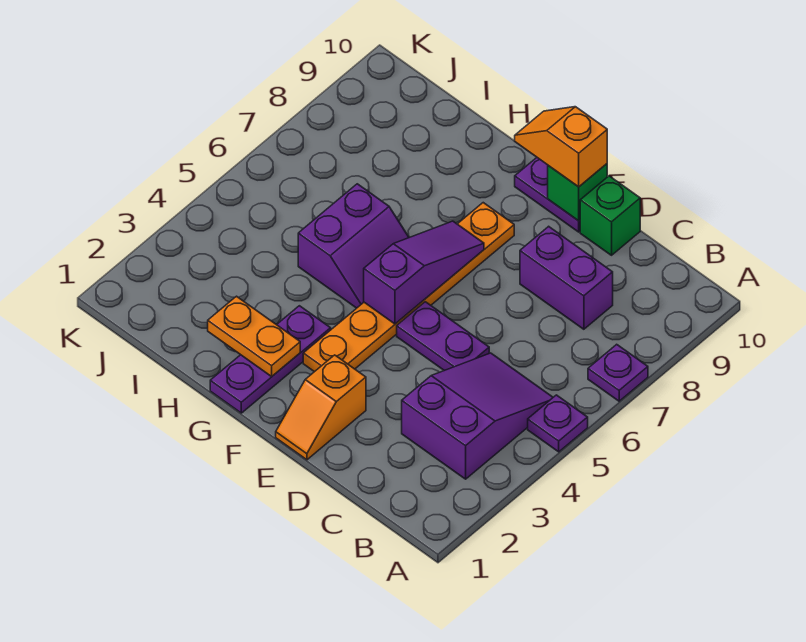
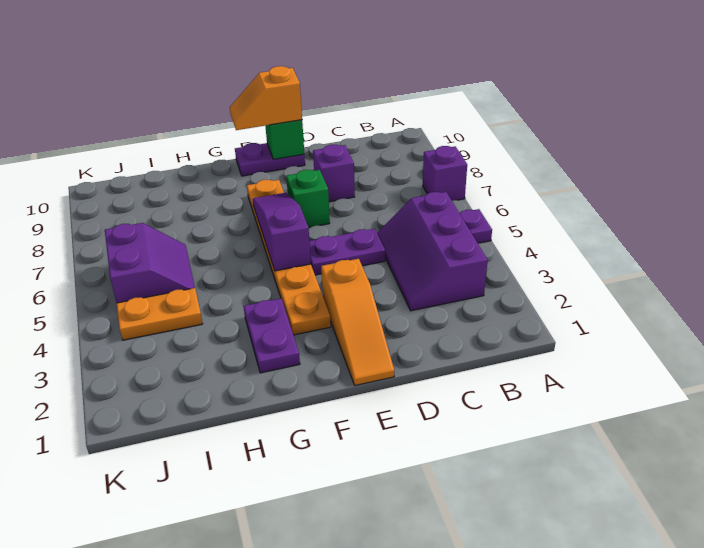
purple 1x1 plate [588,344,648,401] -> purple 1x1 brick [423,146,467,201]
purple 2x3 slope [402,353,553,479] -> purple 2x3 slope turned to [377,192,488,311]
purple 1x2 brick [520,226,613,329] -> purple 1x1 brick [313,145,355,202]
green 1x1 brick [580,176,640,255] -> green 1x1 brick moved to [286,170,330,228]
orange 1x2 slope [276,355,366,460] -> orange 1x3 slope [321,259,394,386]
purple 1x3 plate [210,306,331,413] -> purple 1x2 plate [244,298,300,373]
orange 1x2 plate [208,296,300,376] -> orange 1x2 plate moved to [117,288,203,340]
purple 2x2 slope [298,184,409,308] -> purple 2x2 slope moved to [105,223,195,303]

